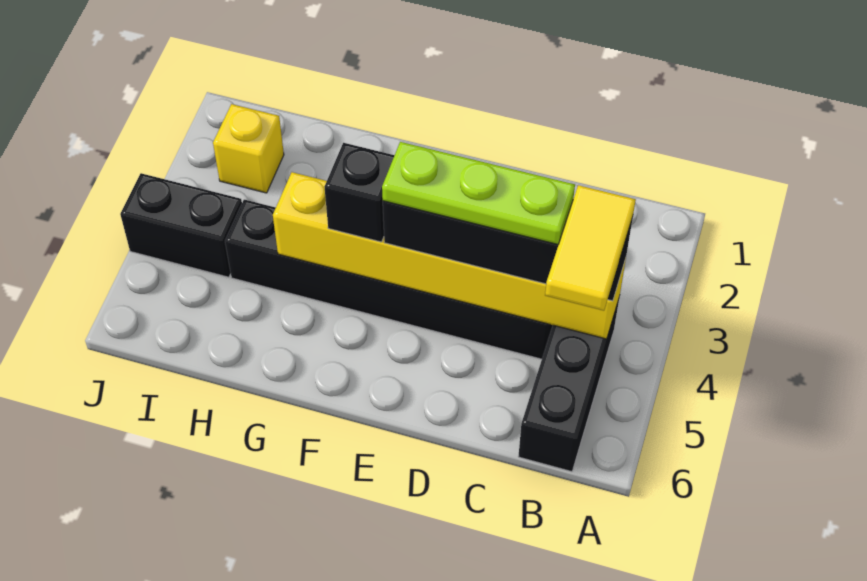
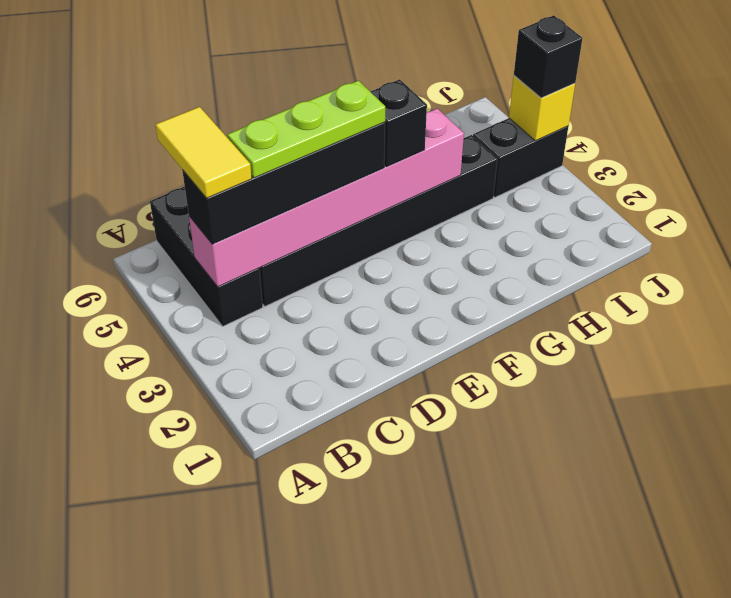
yellow 1x6 brick [273,172,626,339] -> pink 1x6 brick [189,109,464,287]
yellow 1x1 brick [213,104,284,193] -> yellow 1x1 brick moved to [509,76,575,141]
none -> black 1x1 brick [514,15,582,98]

